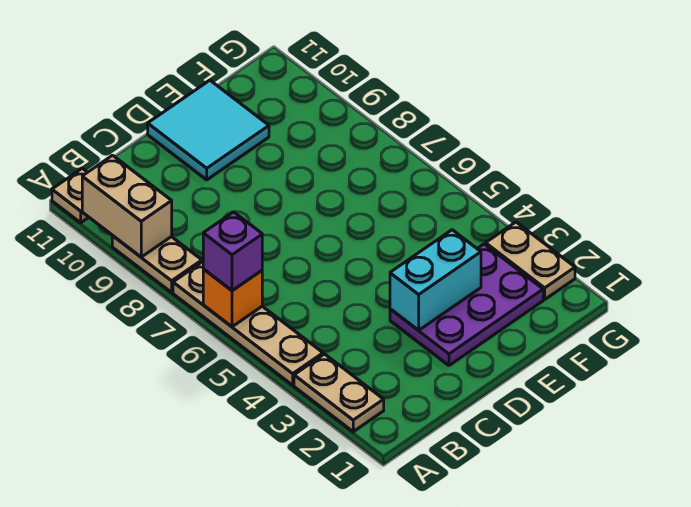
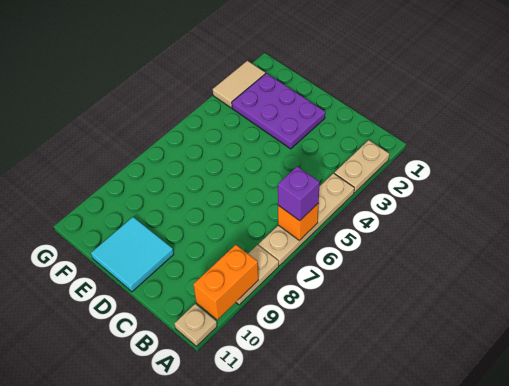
tan 1x2 brick [82,155,172,257] -> orange 1x2 brick [193,245,258,319]
cyan 1x2 brick [390,230,481,330] -> none
tan 1x2 plate [486,222,575,299] -> tan 1x2 tile [213,61,266,108]

